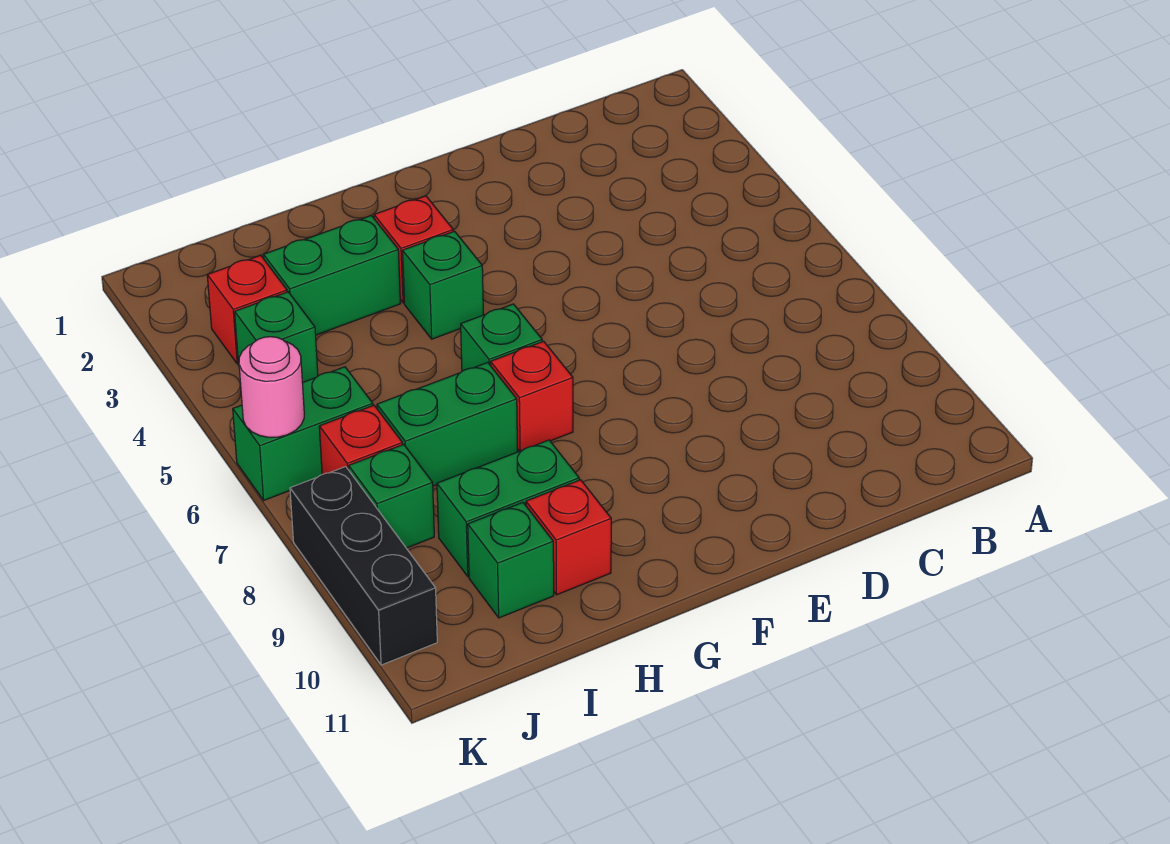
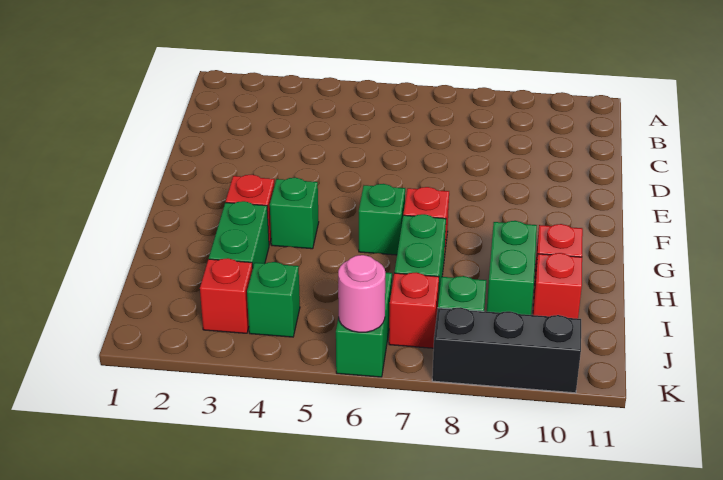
green 1x1 brick [468,502,554,618] -> red 1x1 brick [533,253,582,319]

